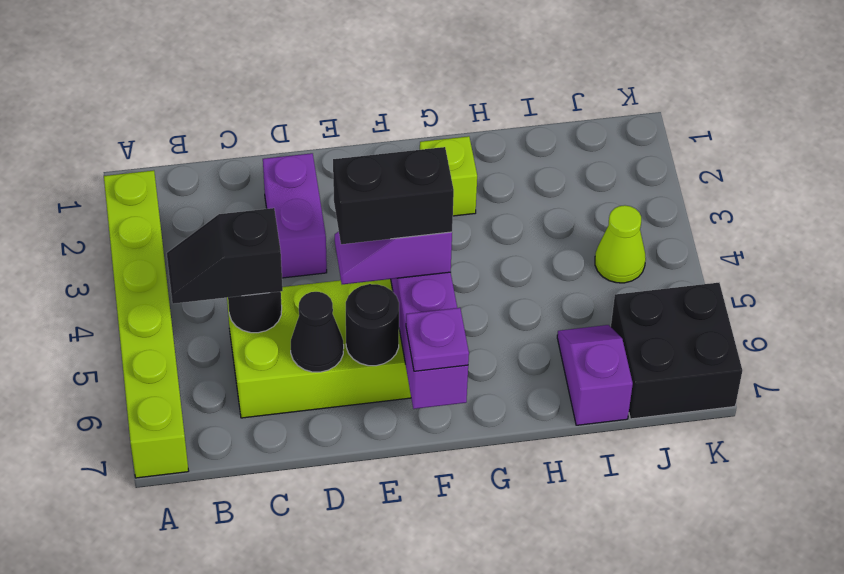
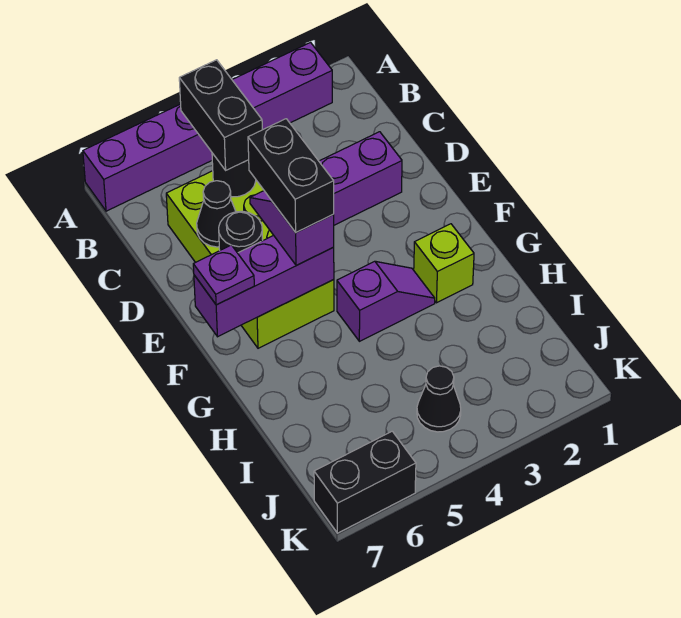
lime 1x6 brick [104,170,189,478] -> purple 1x6 brick [83,43,332,211]
black 1x2 slope [167,208,283,304] -> black 1x2 brick [179,60,262,170]
purple 1x2 slope [557,325,633,425] -> purple 1x2 slope moved to [337,261,435,341]
lime 1x1 cone [595,205,646,283] -> black 1x1 cone [417,366,461,432]
black 2x2 brick [611,283,742,419] -> black 1x2 brick [314,431,416,533]

